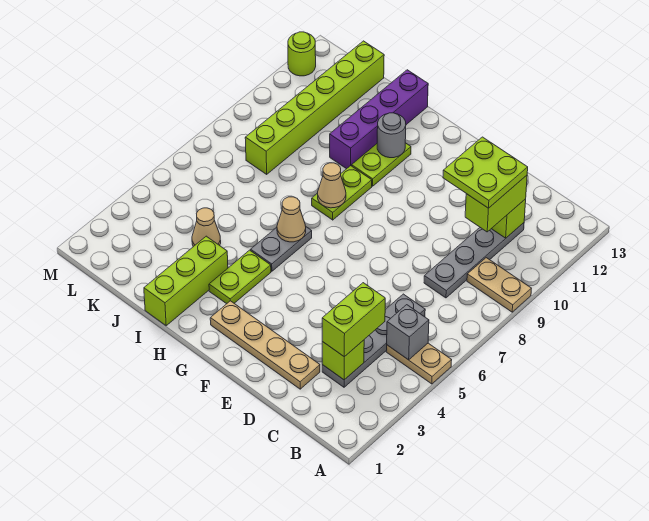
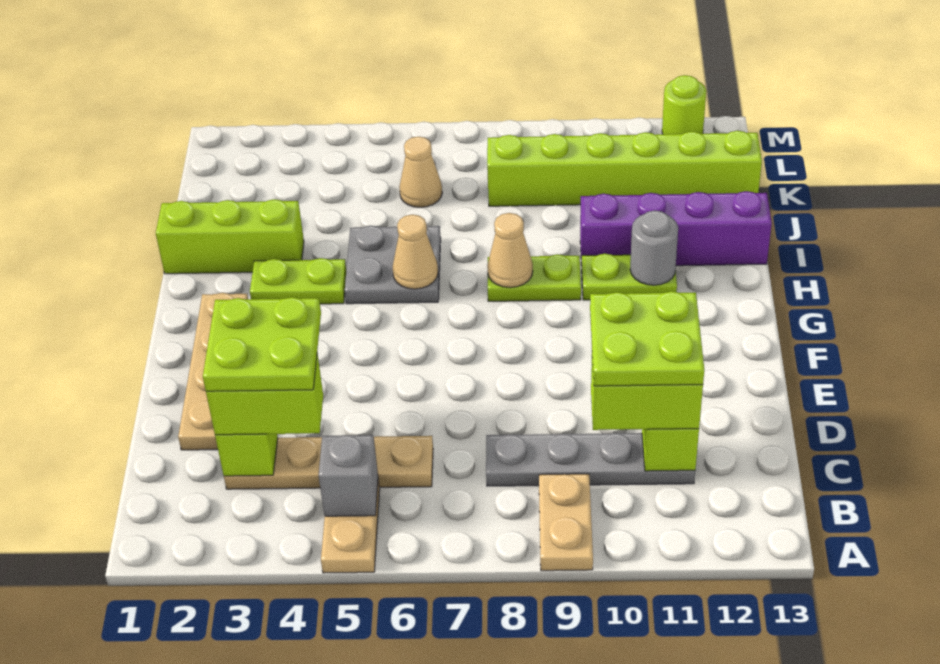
grey 1x4 plate [322,294,425,387] -> tan 1x4 plate [224,436,433,489]
none -> lime 2x2 plate [203,297,321,391]
grey 1x2 plate [251,227,312,271] -> grey 2x2 plate [345,226,441,304]
tan 1x1 cone [192,208,221,247] -> tan 1x1 cone moved to [399,137,442,207]

